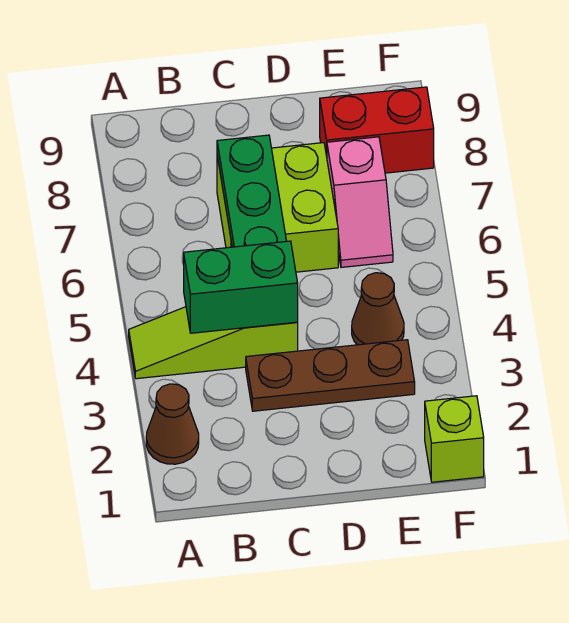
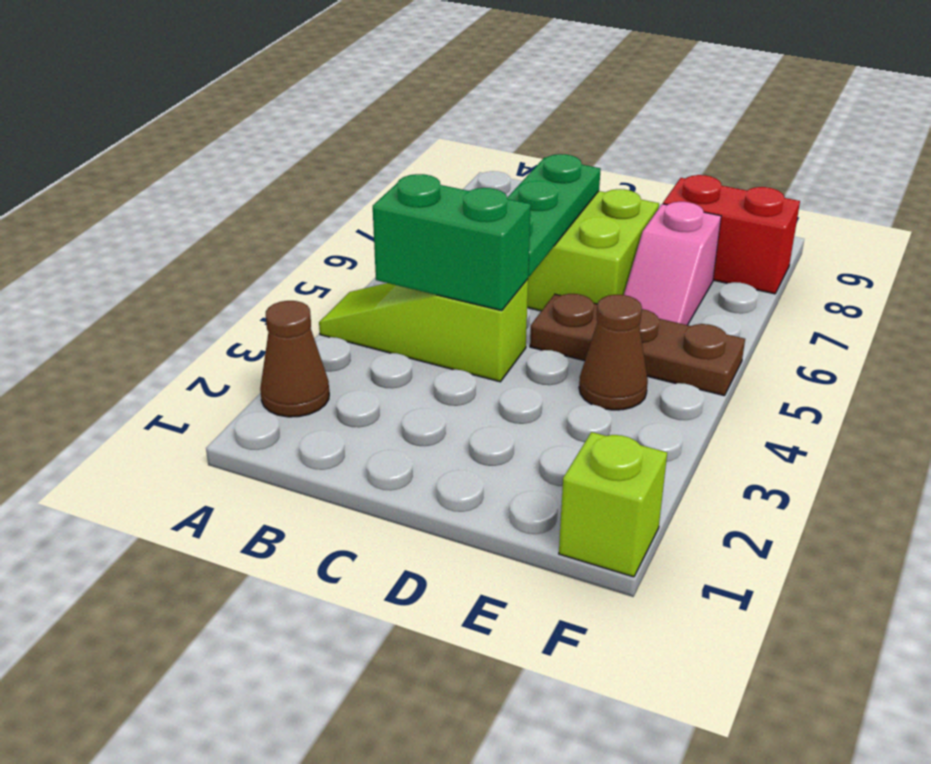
brown 1x3 plate [246,340,415,411] -> brown 1x3 plate moved to [530,294,745,396]

